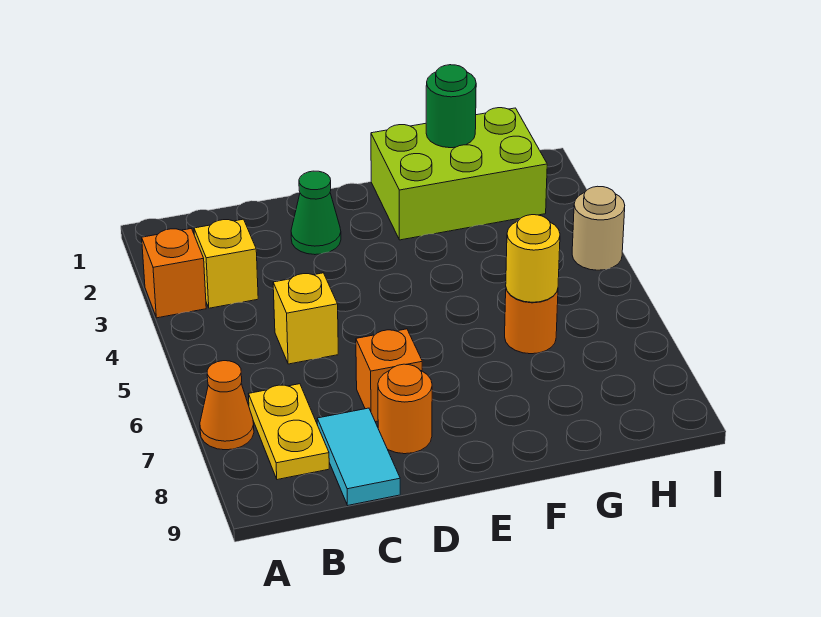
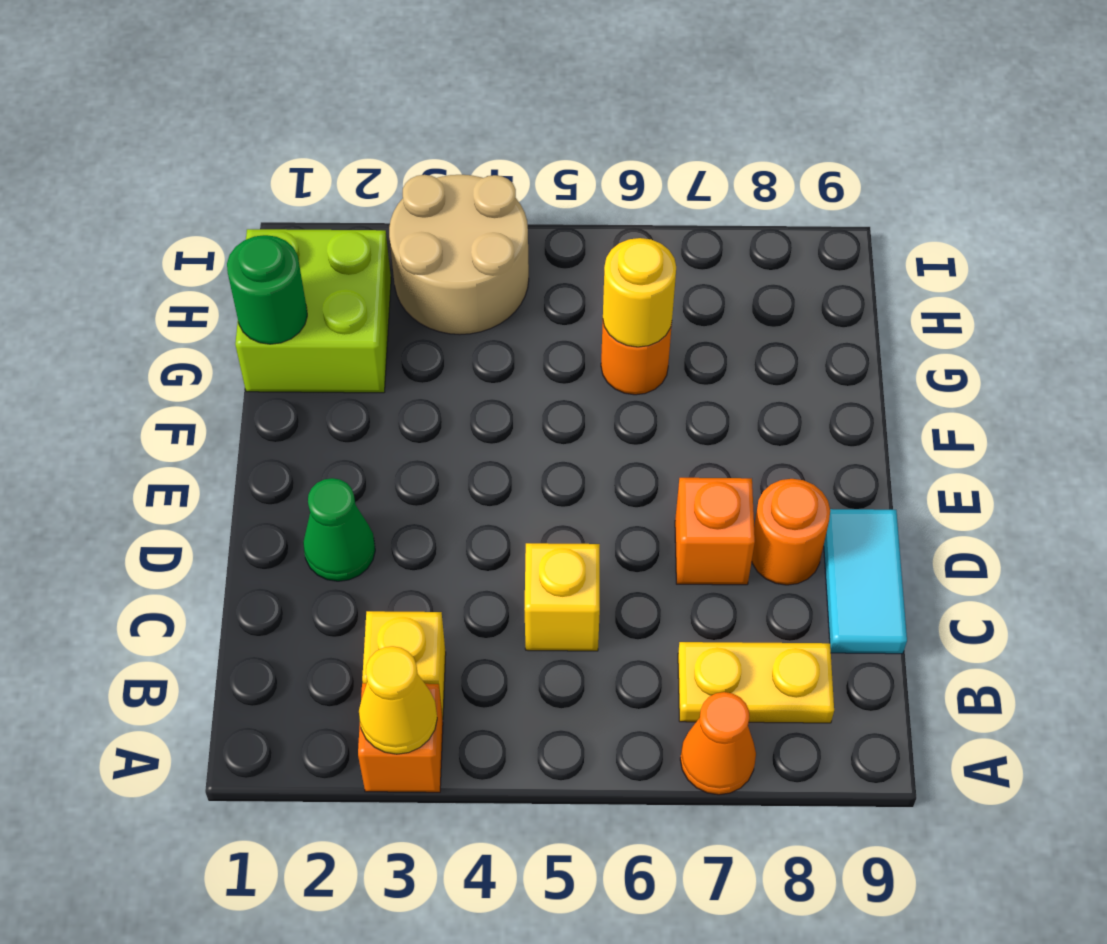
none -> yellow 1x1 cone [359,646,437,754]
cyan 1x2 tile [317,408,400,505] -> cyan 1x2 tile turned to [824,509,907,654]
lime 2x3 brick [371,108,547,240] -> lime 2x2 brick [235,229,391,393]
tan 1x1 round brick [572,186,625,270] -> tan 2x2 round brick [389,175,529,335]

